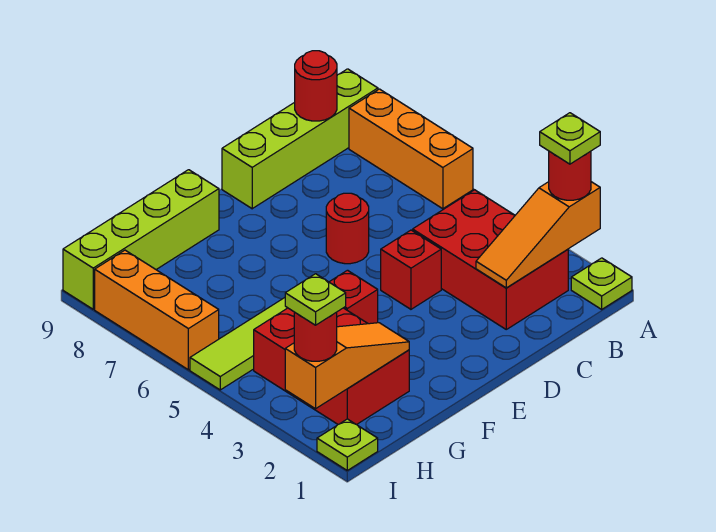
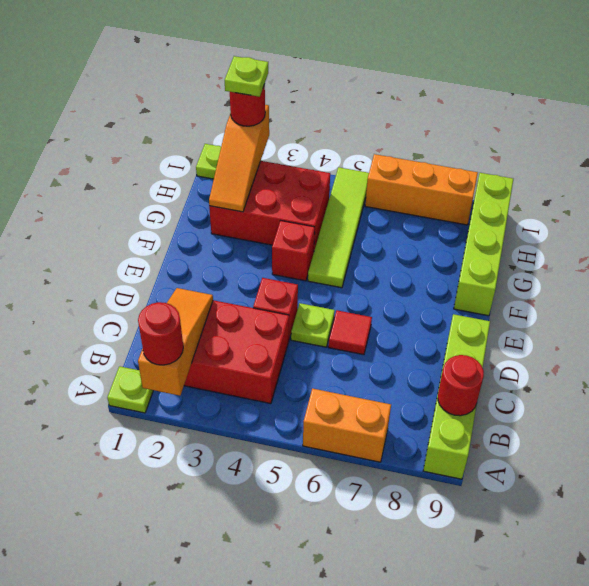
lime 1x1 plate [540,113,600,164] -> lime 1x1 plate moved to [291,303,335,347]
orange 1x3 brick [349,89,473,209] -> orange 1x2 brick [303,389,391,462]
red 1x1 round brick [326,193,369,264] -> red 1x1 tile [328,310,372,355]

